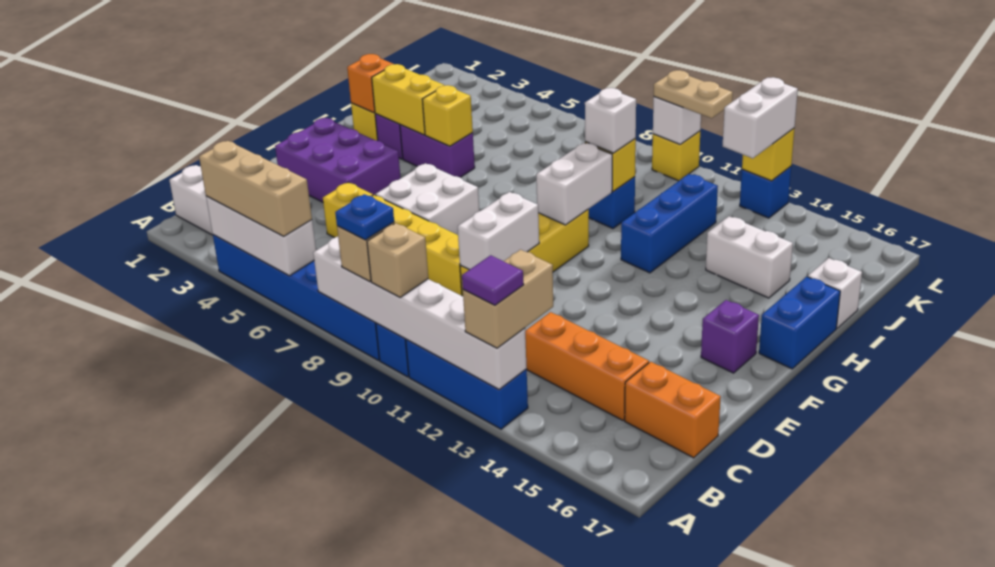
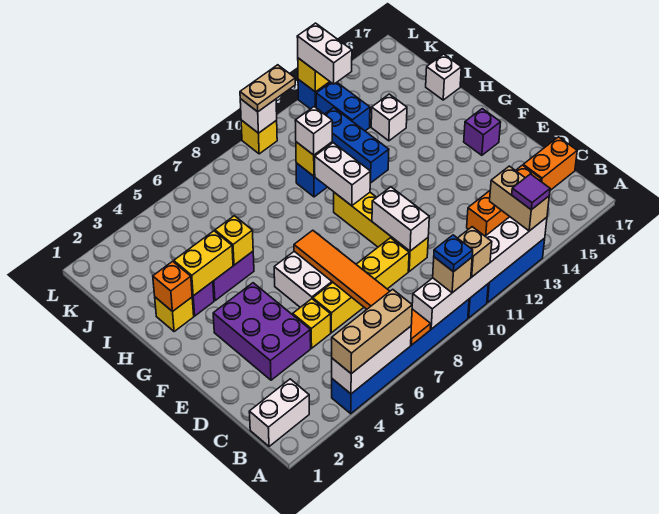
none -> orange 1x6 tile [294,230,431,345]
purple 2x3 brick [275,118,401,202] -> purple 2x3 brick turned to [213,283,311,380]
blue 1x2 brick [759,277,840,369] -> blue 1x2 brick moved to [316,83,370,131]
white 1x2 brick [706,216,793,298] -> white 1x1 brick [371,94,407,141]

